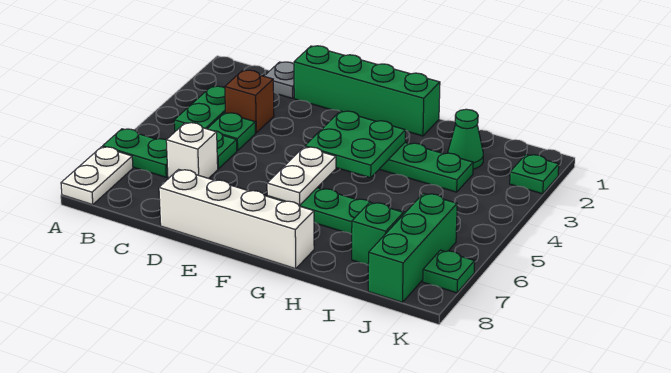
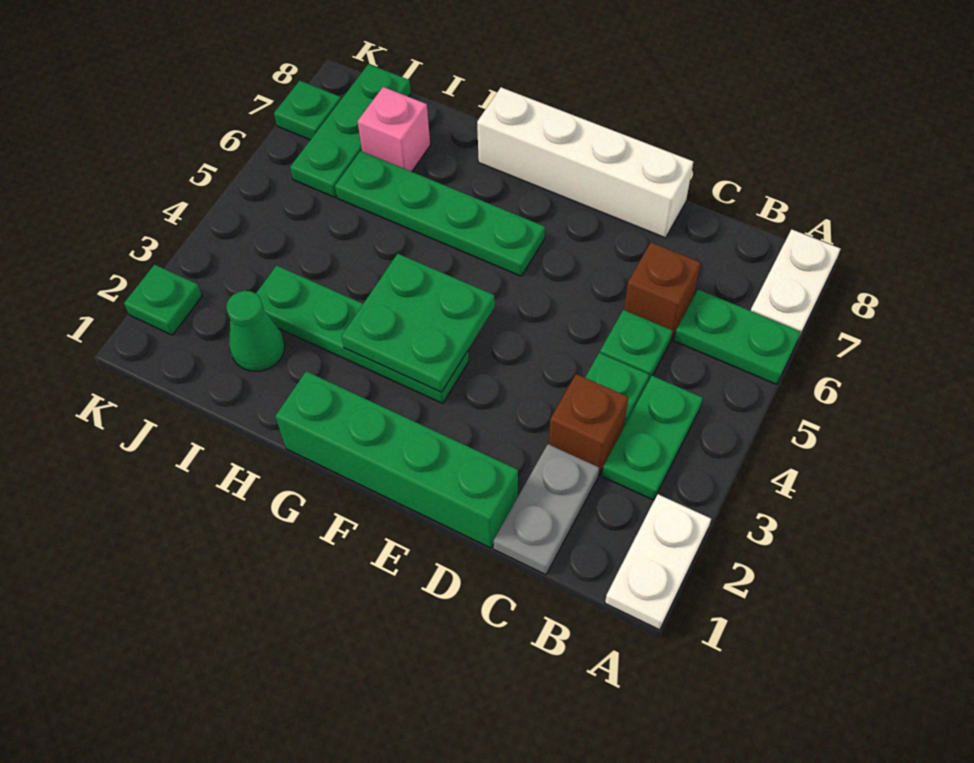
grey 1x1 plate [264,62,294,98] -> grey 1x2 plate [494,444,599,575]
white 1x1 brick [166,123,218,178] -> brown 1x1 brick [624,242,701,340]
white 1x2 plate [267,147,336,205] -> white 1x2 plate moved to [605,494,711,630]
green 1x1 brick [352,202,403,265] -> pink 1x1 brick [358,87,430,172]
green 1x3 brick [368,193,457,302] -> green 1x3 plate [290,64,411,197]

